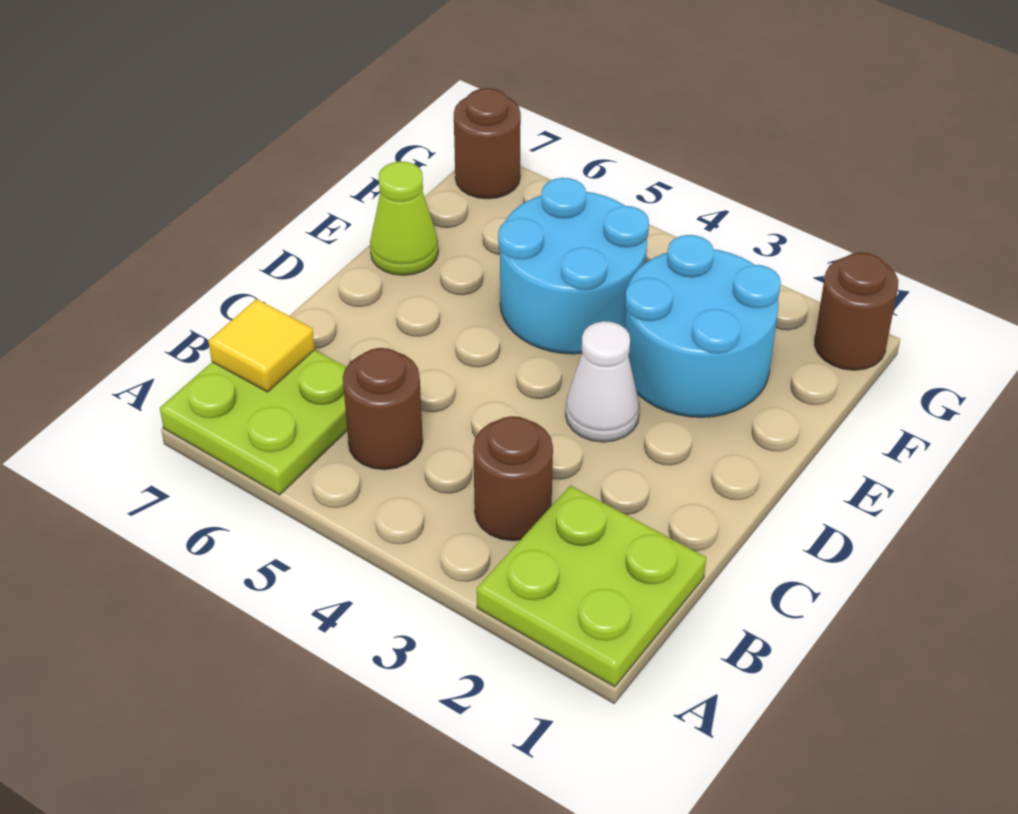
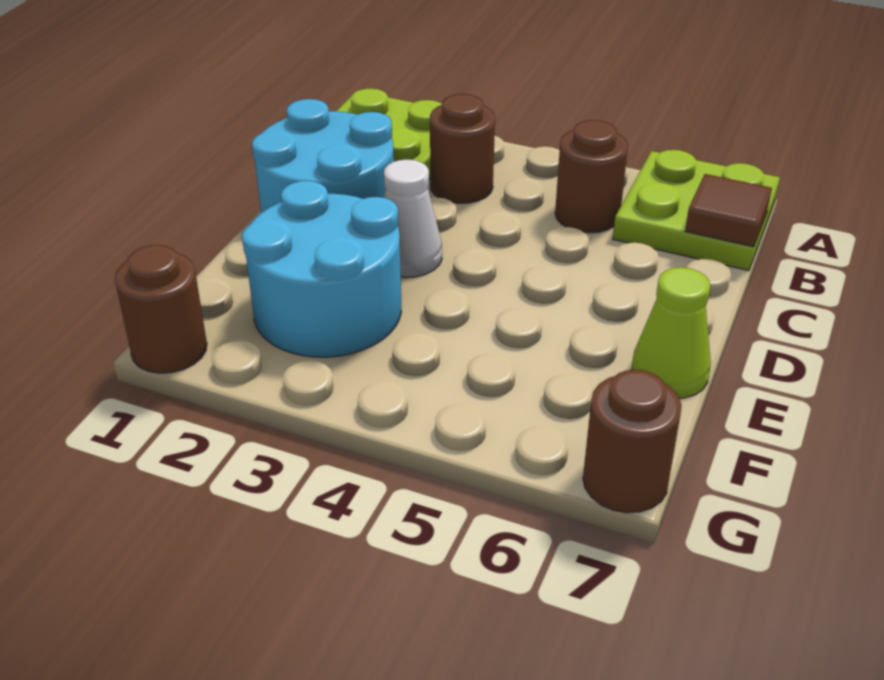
yellow 1x1 tile [208,299,315,392] -> brown 1x1 tile [685,174,772,247]
cyan 2x2 round brick [498,178,649,354] -> cyan 2x2 round brick moved to [252,99,394,213]

